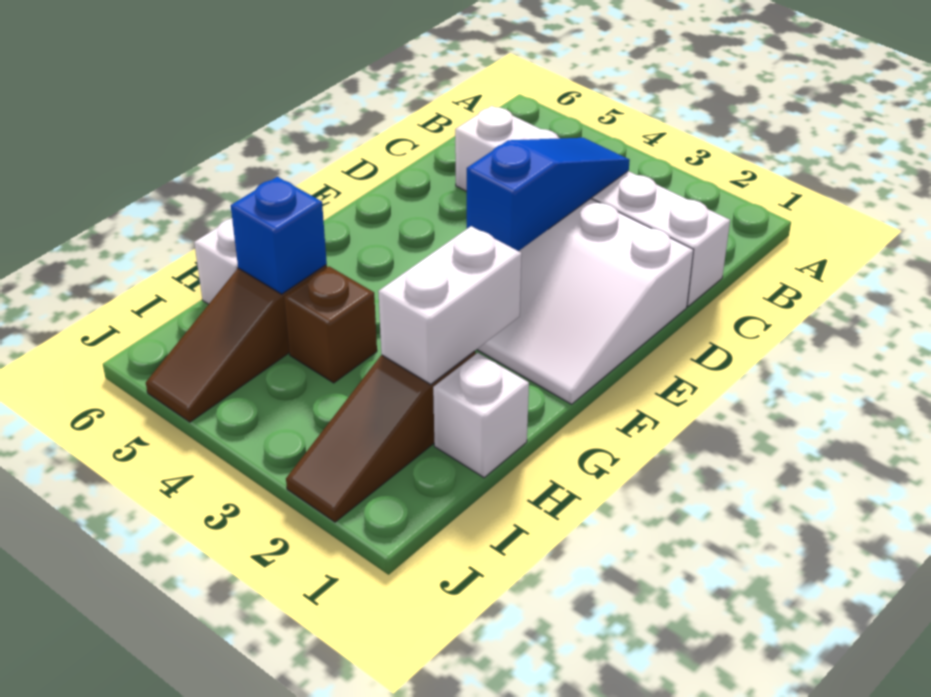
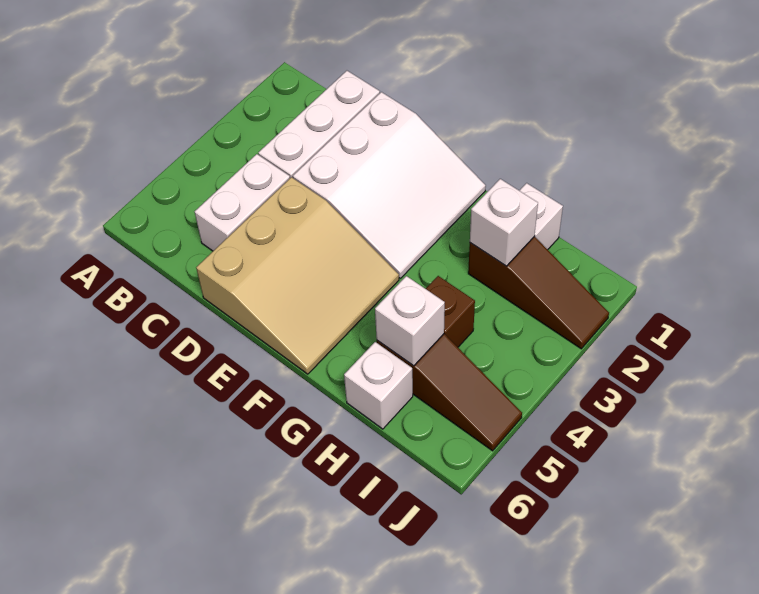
blue 1x3 slope [467,138,630,251] -> none
none -> tan 3x3 slope [196,177,399,374]
white 1x2 brick [378,226,522,384] -> white 1x1 brick [470,179,538,266]
blue 1x1 brick [231,177,327,294] -> white 1x1 brick [375,276,445,366]

